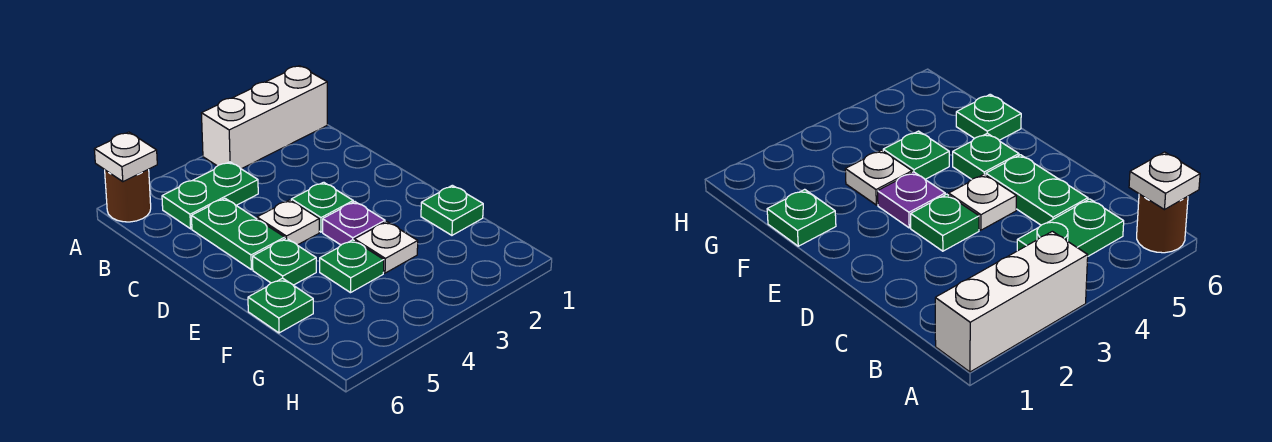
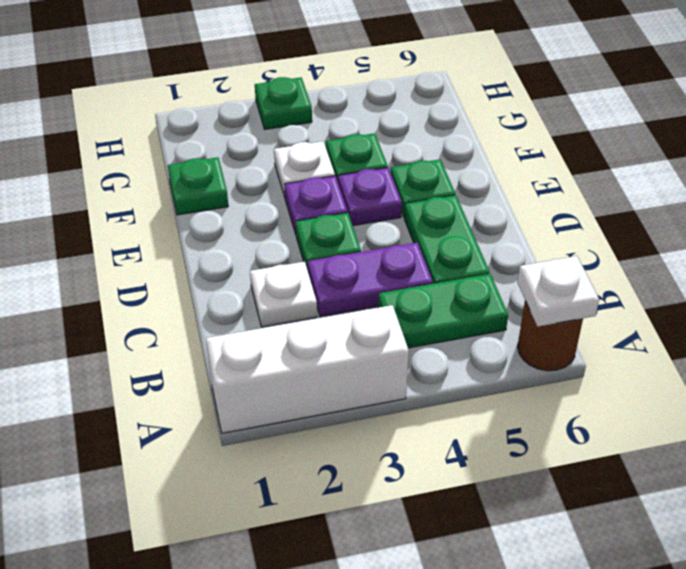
none -> purple 1x2 plate [308,243,433,317]
white 1x1 plate [257,200,319,245] -> white 1x1 plate moved to [250,262,317,327]
none -> purple 1x1 plate [338,168,402,226]
green 1x1 plate [248,278,313,333] -> green 1x1 plate moved to [255,77,312,129]

